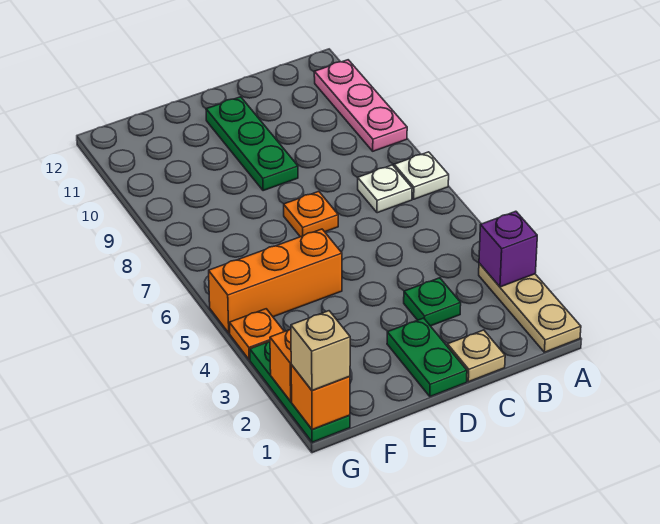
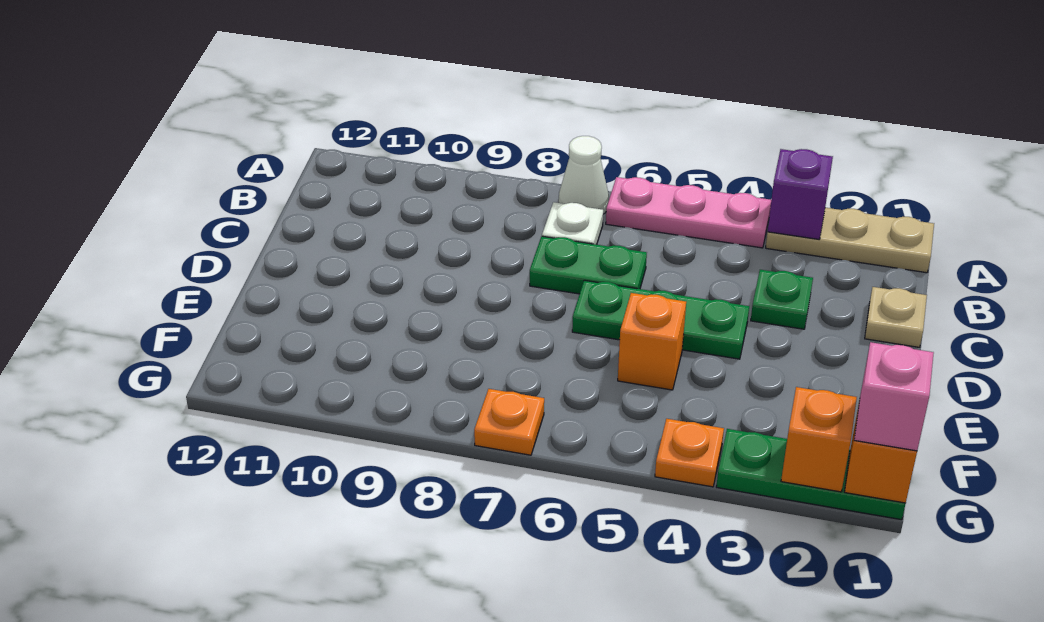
white 1x1 plate [394,152,449,199] -> white 1x1 cone [559,136,609,214]
pink 1x3 plate [314,60,407,151] -> pink 1x3 plate moved to [606,177,771,248]
green 1x2 plate [387,318,467,397] -> green 1x2 plate moved to [530,236,647,294]
orange 1x1 plate [284,191,338,237] -> orange 1x1 plate moved to [474,389,544,455]
green 1x3 plate [206,97,298,191] -> green 1x3 plate moved to [572,280,749,359]
orange 1x3 brick [209,229,342,333] -> orange 1x1 brick [618,293,686,390]
tan 1x1 brick [291,311,350,390] -> pink 1x1 brick [854,342,934,451]

